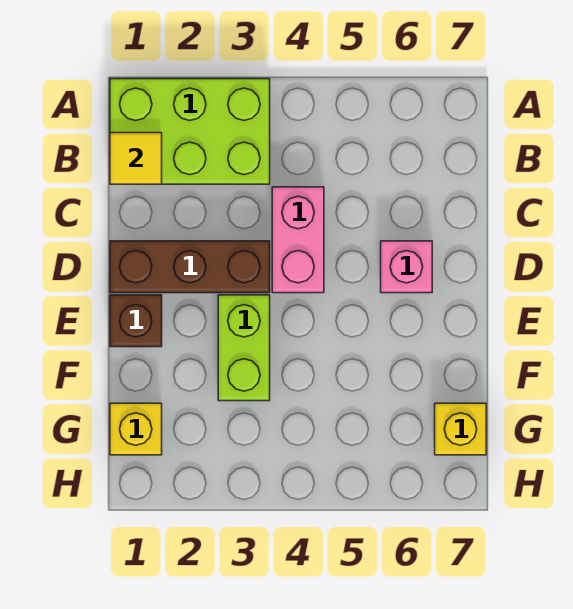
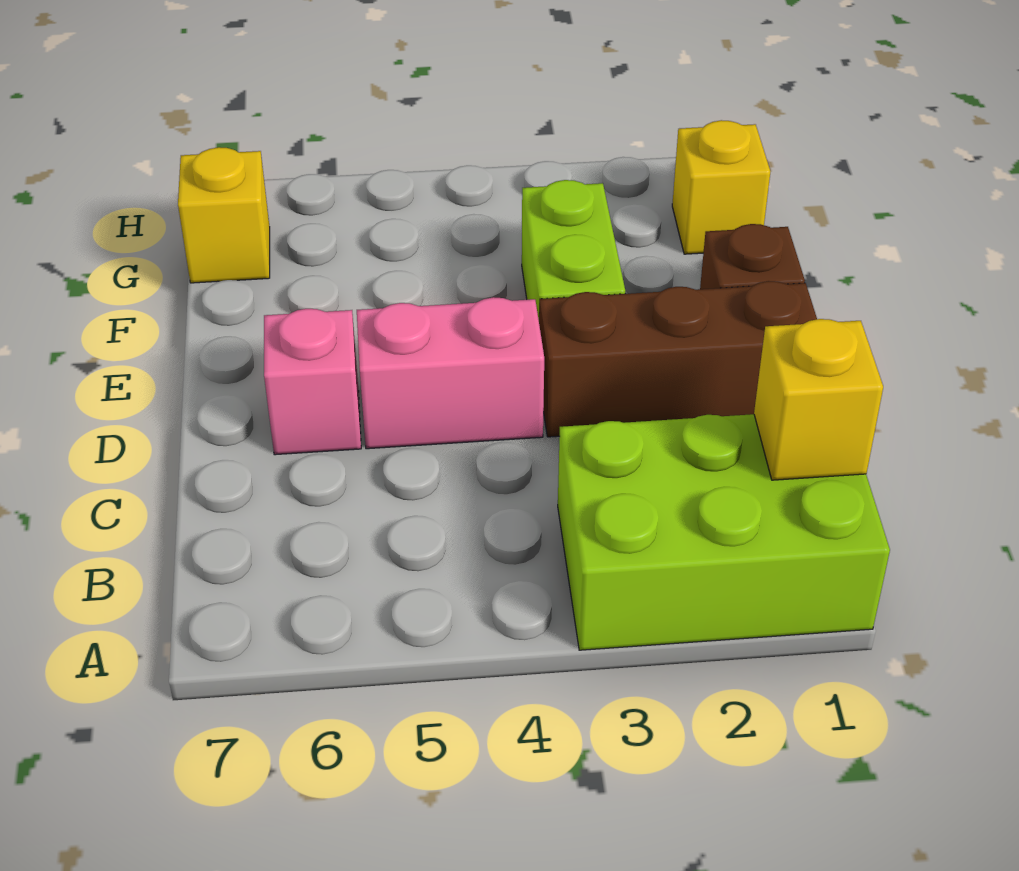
yellow 1x1 tile [110,133,162,184] -> yellow 1x1 brick [754,319,883,480]
pink 1x2 brick [272,187,324,293] -> pink 1x2 brick turned to [357,297,544,449]

